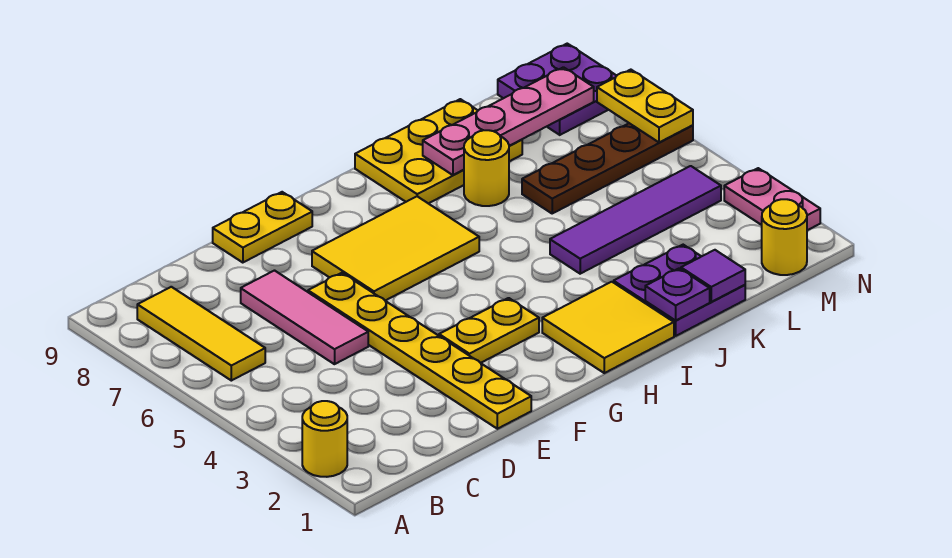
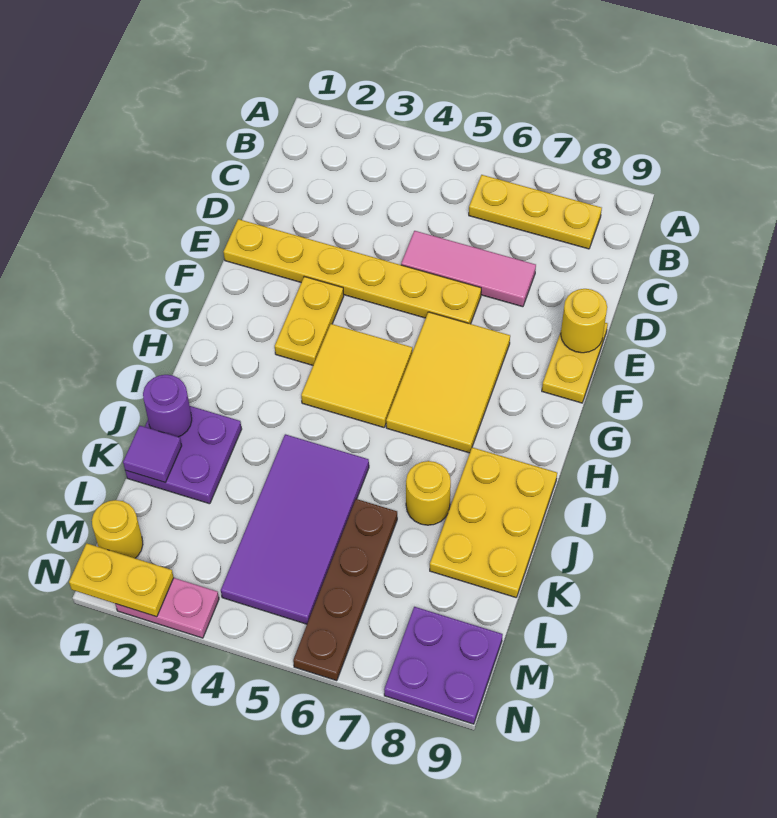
yellow 1x1 round brick [302,401,347,477] -> yellow 1x1 round brick moved to [561,289,607,353]
yellow 1x3 tile [137,287,265,381] -> yellow 1x3 plate [469,175,602,249]
yellow 2x2 tile [542,282,674,373] -> yellow 2x2 tile moved to [301,324,412,427]
purple 1x1 plate [645,268,710,320] -> purple 1x1 round brick [143,375,192,437]
purple 1x4 tile [550,166,721,274] -> purple 2x4 tile [221,434,369,624]
pink 1x4 plate [423,67,594,175] -> none
yellow 1x2 plate [597,70,693,142] -> yellow 1x2 plate moved to [69,543,174,617]

